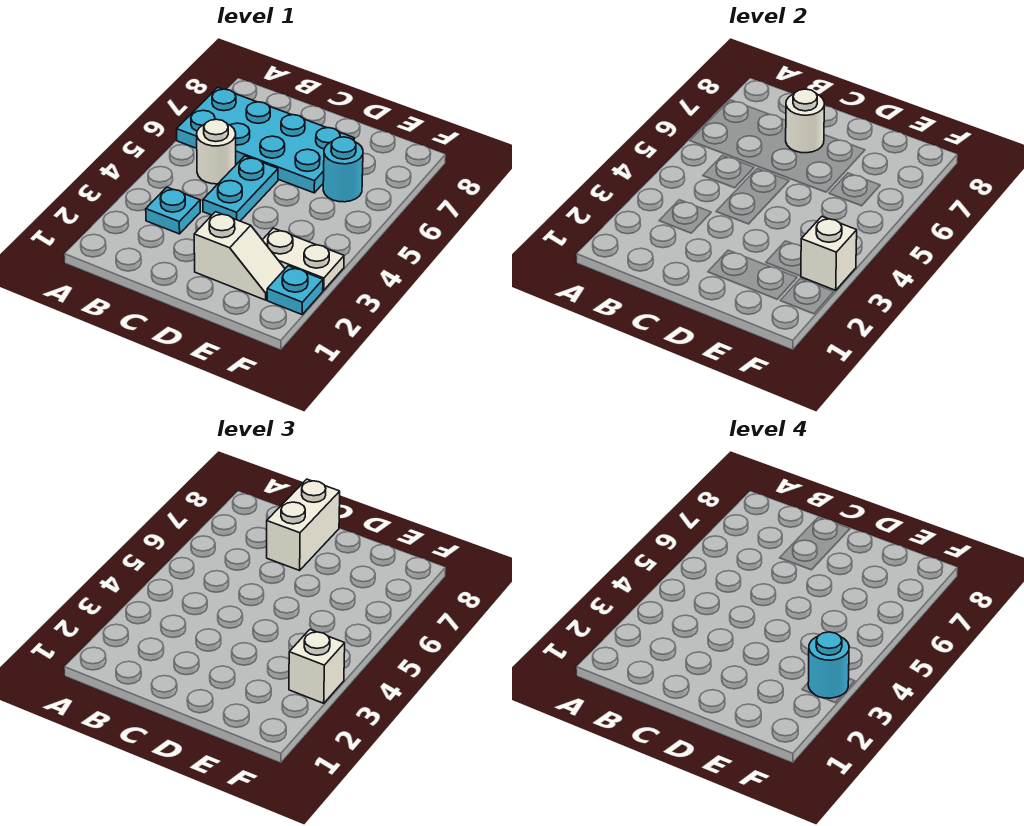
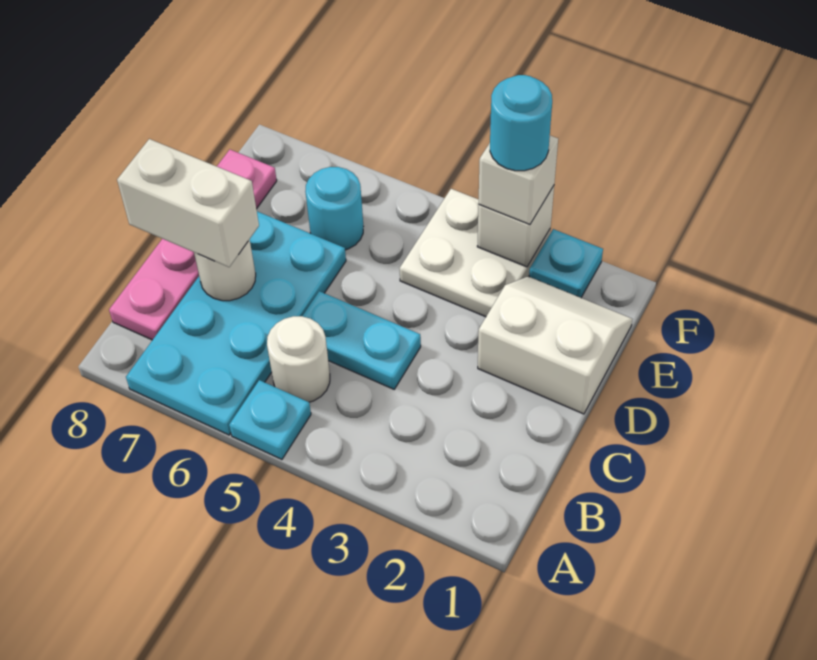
cyan 1x1 plate [146,187,200,234] -> cyan 1x1 plate moved to [229,380,311,459]
none -> pink 1x4 plate [109,150,277,340]
white 1x2 slope [194,212,285,300] -> white 2x2 slope [478,276,632,414]
white 1x2 plate [263,228,344,290] -> white 2x2 plate [400,189,551,317]

